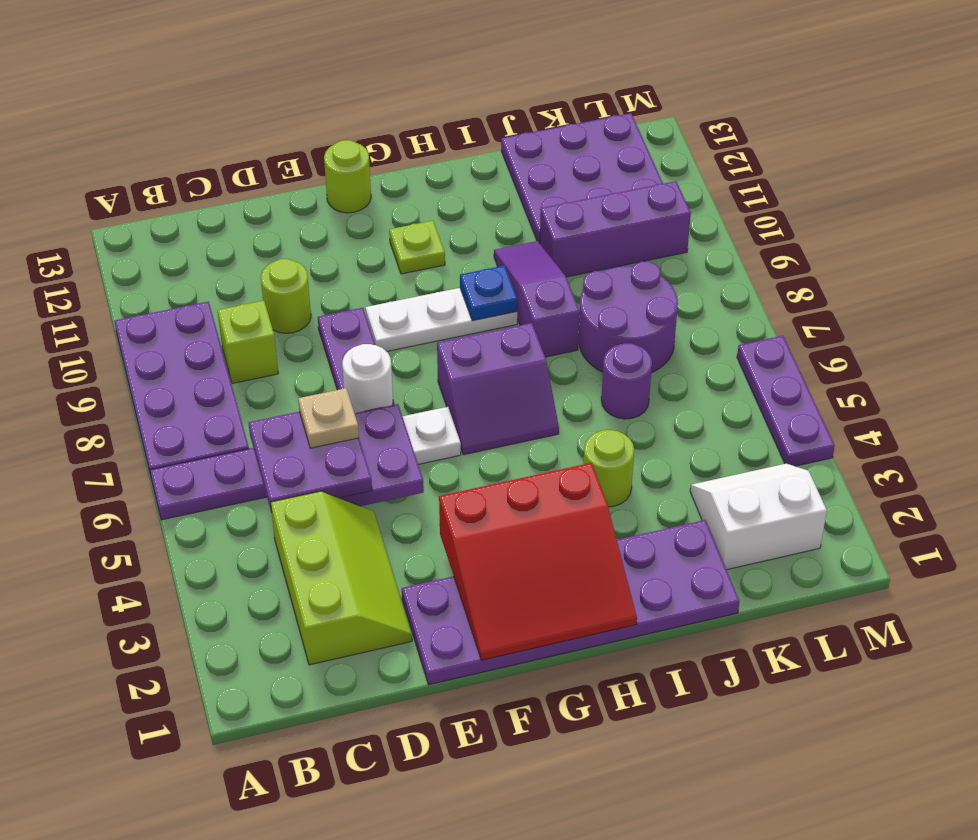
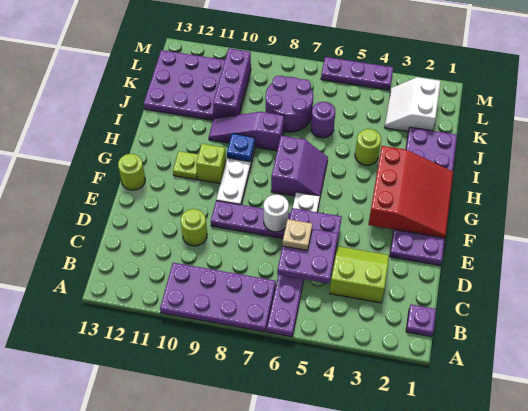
none -> purple 1x1 plate [406,305,436,337]
lime 2x3 slope [270,491,412,665] -> lime 2x2 slope [330,246,389,303]
lime 1x1 brick [218,301,278,383] -> lime 1x1 brick moved to [196,144,226,184]

